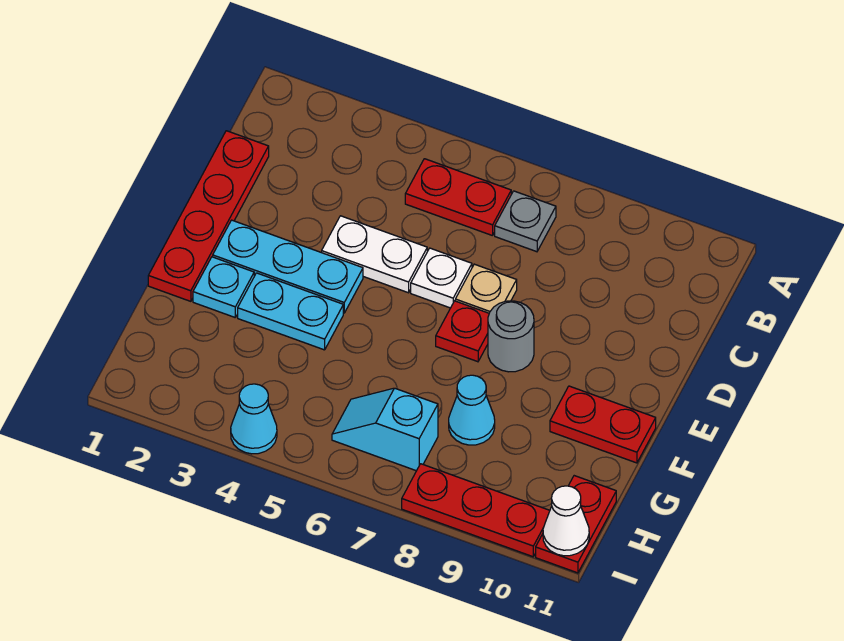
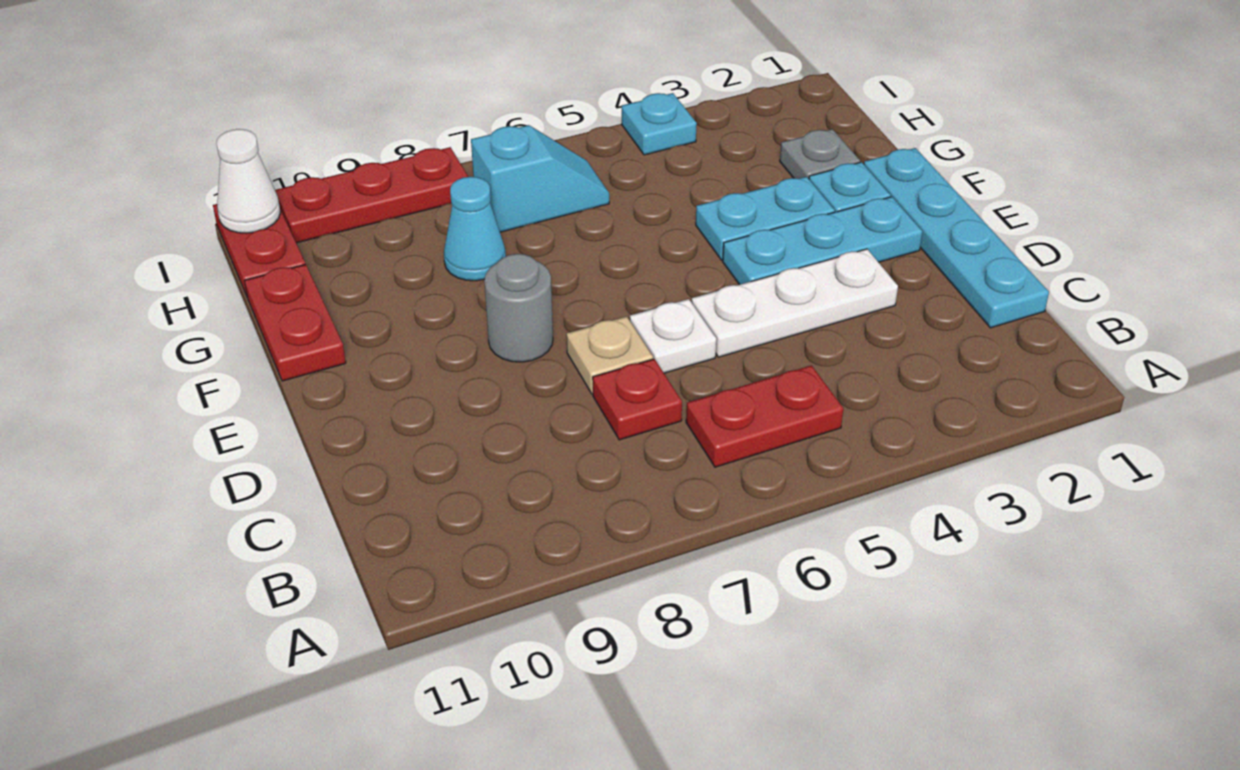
grey 1x1 plate [495,191,556,252] -> grey 1x1 plate moved to [780,129,860,179]
red 1x4 plate [148,131,269,301] -> cyan 1x4 plate [864,148,1049,328]
white 1x2 plate [322,216,427,293] -> white 1x3 plate [692,249,898,357]
red 1x1 plate [436,301,489,362] -> red 1x1 plate moved to [593,359,682,440]
red 1x2 plate [550,386,656,463] -> red 1x2 plate turned to [245,264,346,381]
cyan 1x1 cone [231,384,277,454] -> cyan 1x1 plate [622,93,697,155]

